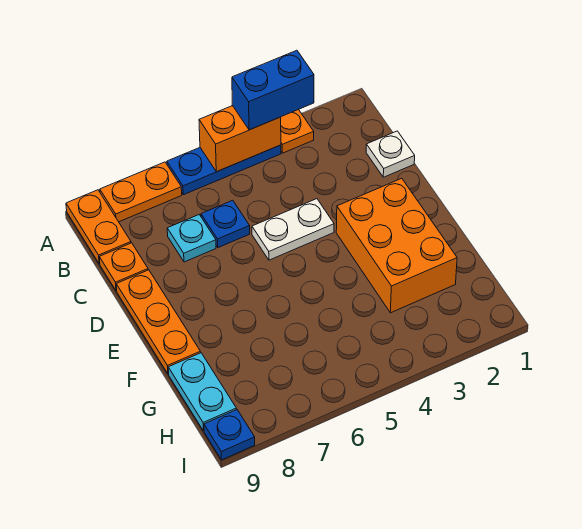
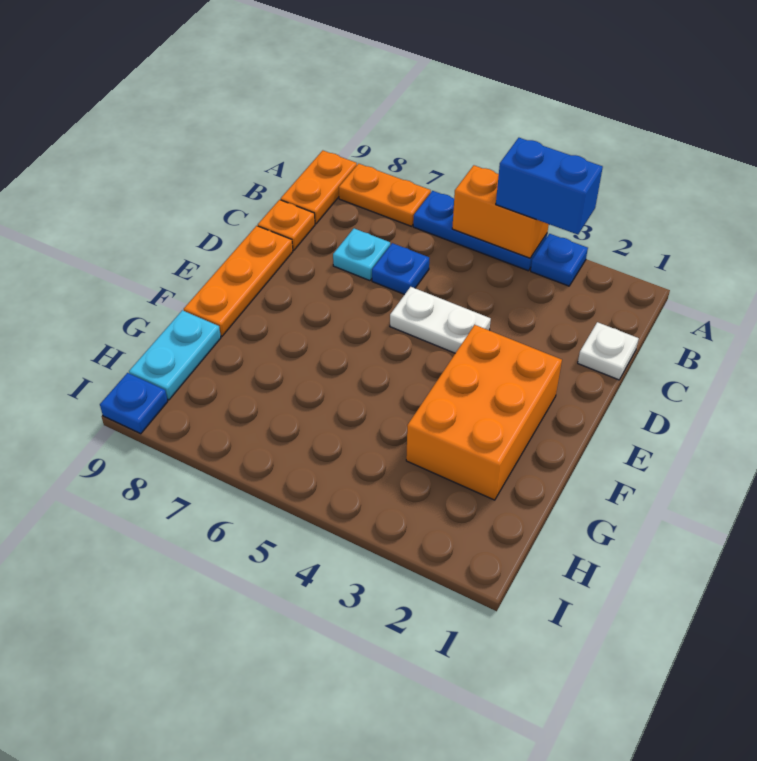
orange 1x1 plate [281,109,314,153] -> blue 1x1 plate [531,234,588,286]

